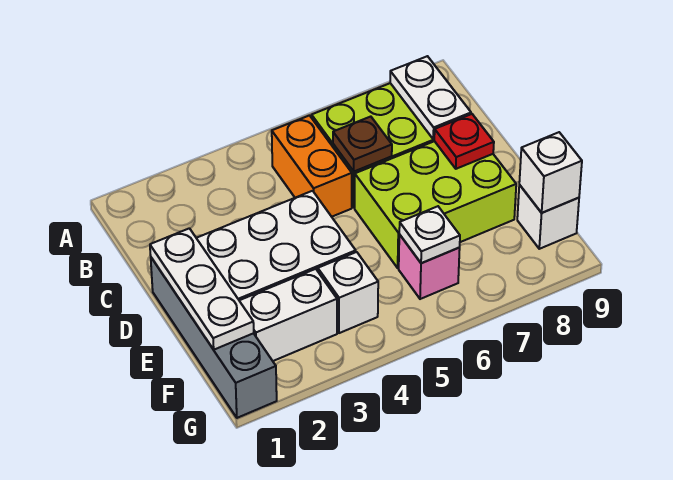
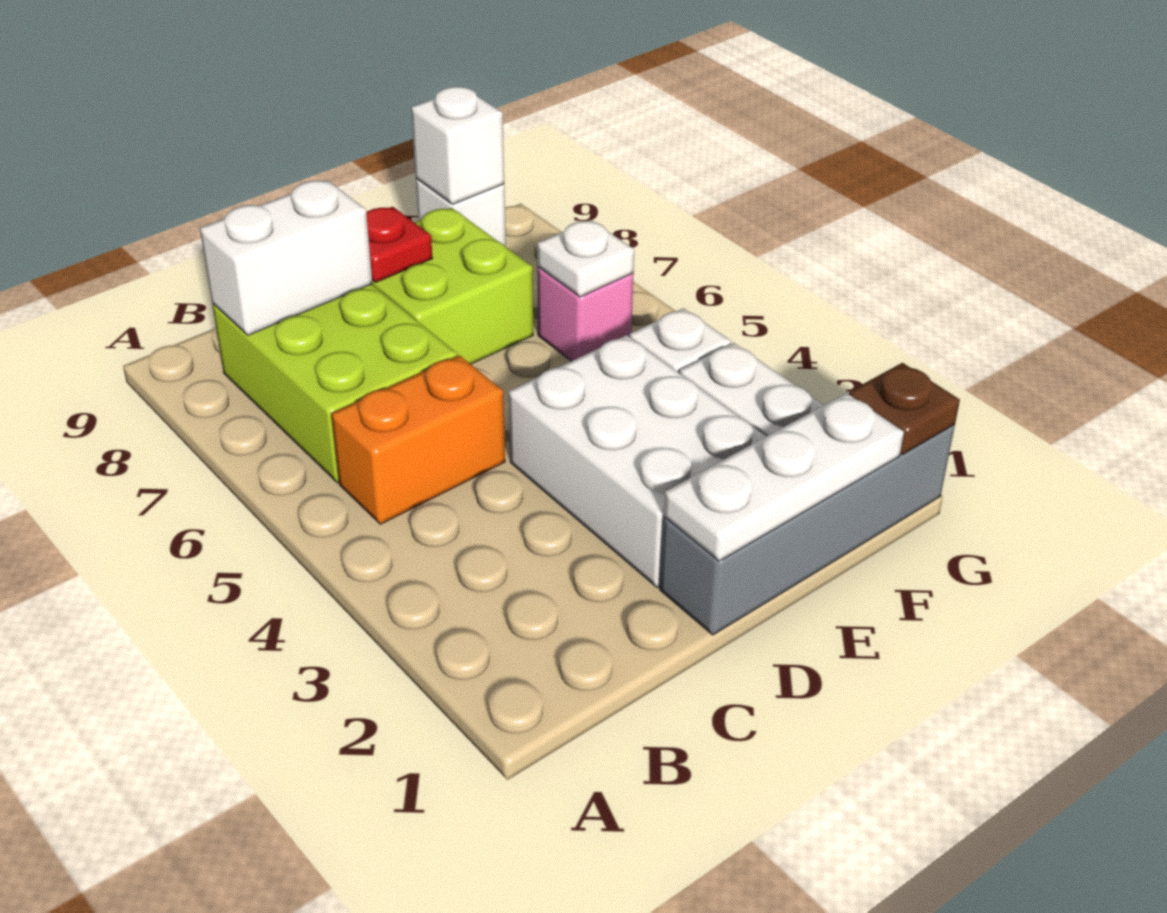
white 1x2 plate [390,56,471,139] -> white 1x2 brick [200,180,372,335]
brown 1x1 plate [333,117,392,172] -> brown 1x1 plate moved to [849,363,960,455]
lime 2x3 brick [355,141,516,268] -> lime 2x2 brick [372,208,533,364]

